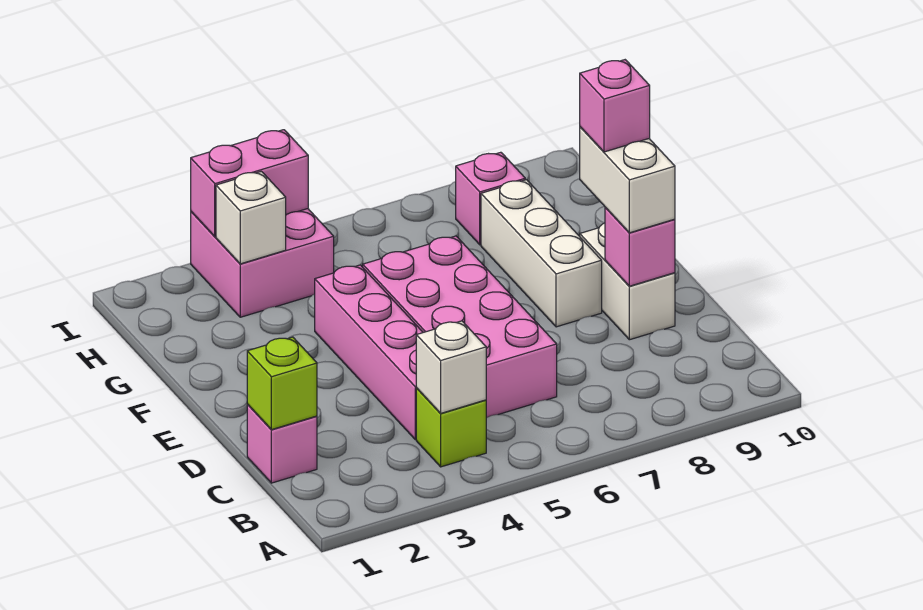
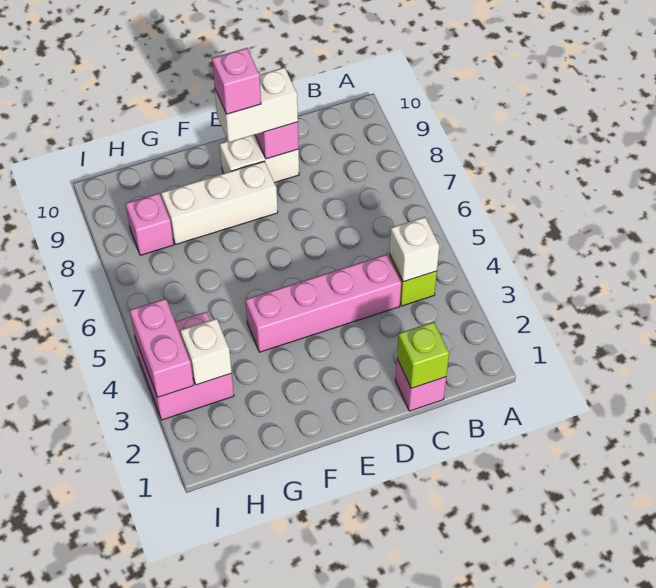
pink 2x4 brick [363,236,557,418] -> none

